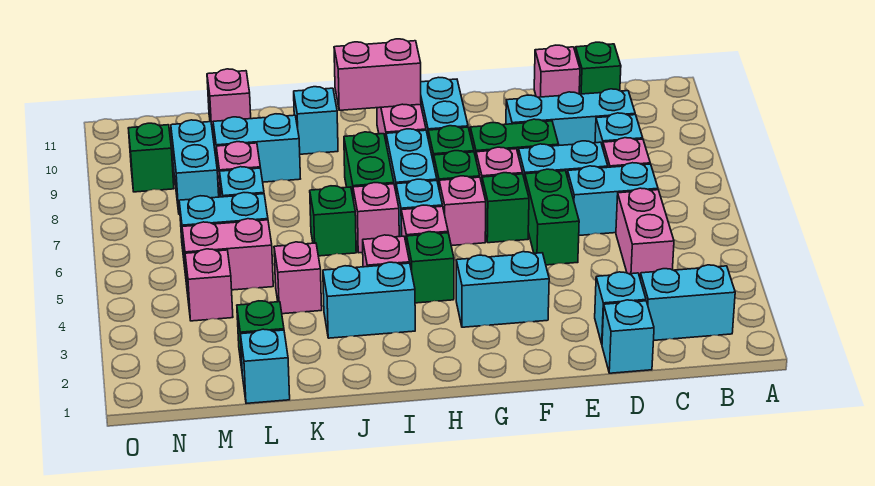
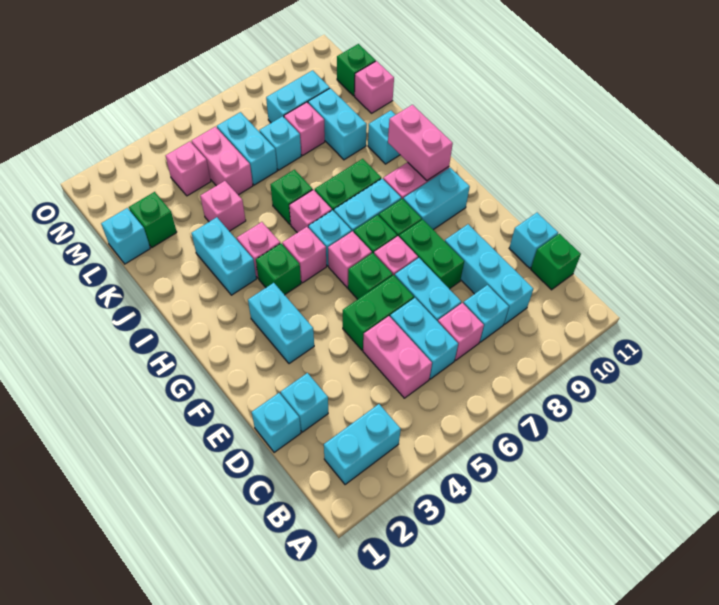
cyan 1x2 brick [640,265,735,340] -> cyan 1x2 brick turned to [324,404,401,485]
pink 1x2 brick [616,188,674,277] -> pink 1x2 brick turned to [363,316,432,398]
pink 1x1 brick [534,45,580,97] -> cyan 1x1 brick [509,213,558,268]
green 1x1 brick [128,123,174,192] -> green 1x1 brick moved to [337,44,376,96]

